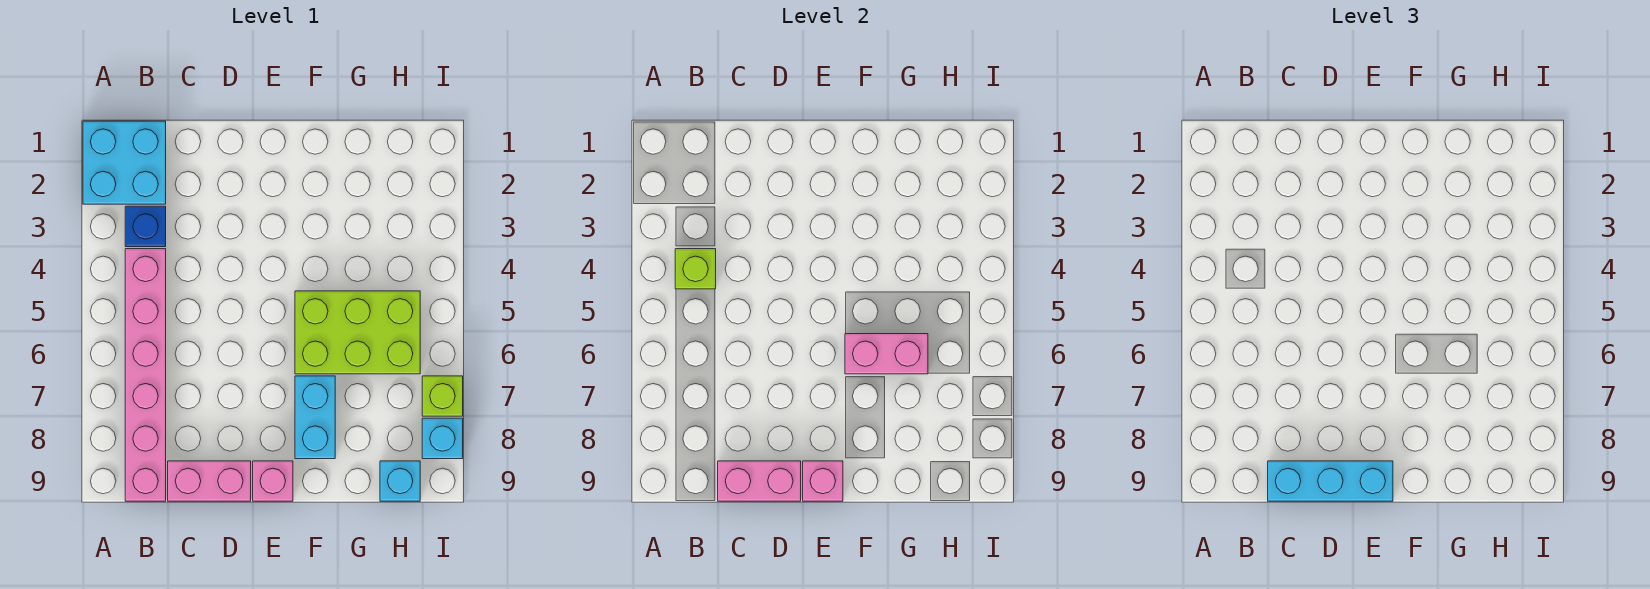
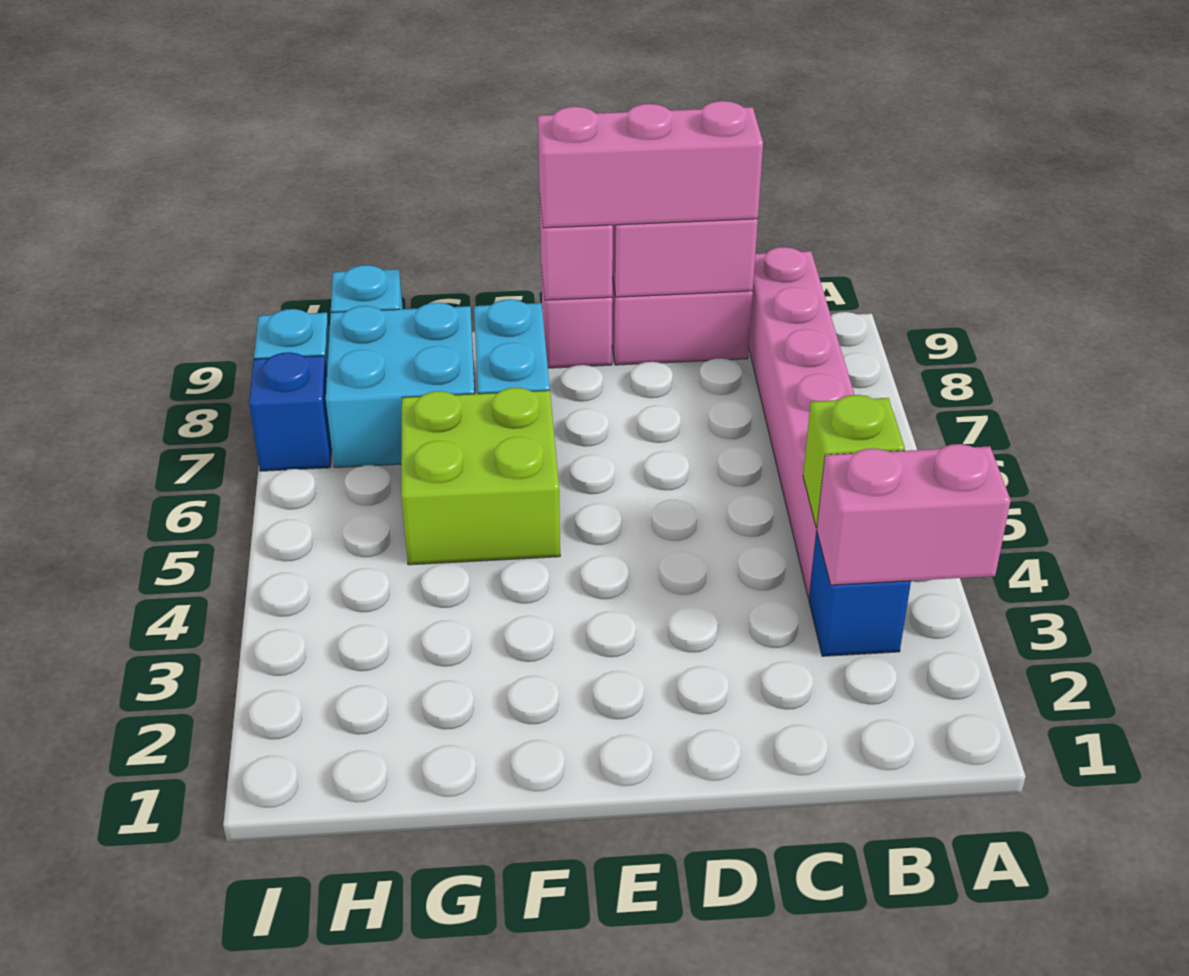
cyan 2x2 brick [83,121,166,204] -> cyan 2x2 brick moved to [326,303,475,467]
cyan 1x3 brick [1268,461,1393,501] -> pink 1x3 brick [538,101,763,228]
lime 2x3 brick [295,291,420,374] -> lime 2x2 brick [401,388,560,565]
pink 1x2 brick [845,334,928,374] -> pink 1x2 brick moved to [817,444,1011,585]
lime 1x1 brick [422,376,463,416] -> blue 1x1 brick [249,352,332,471]

